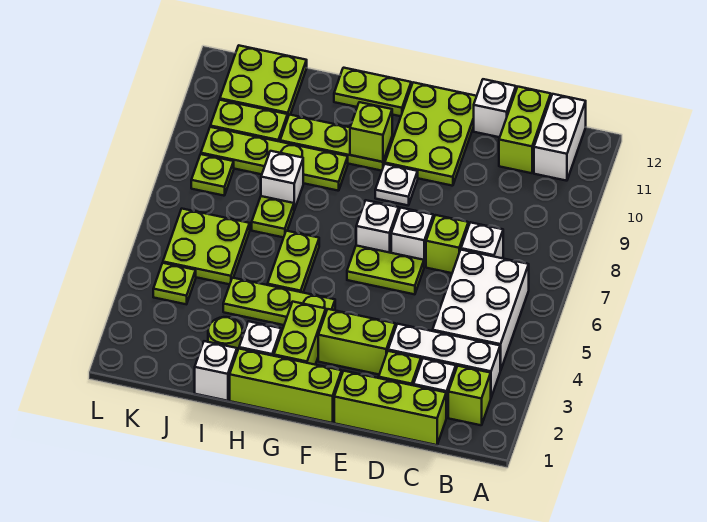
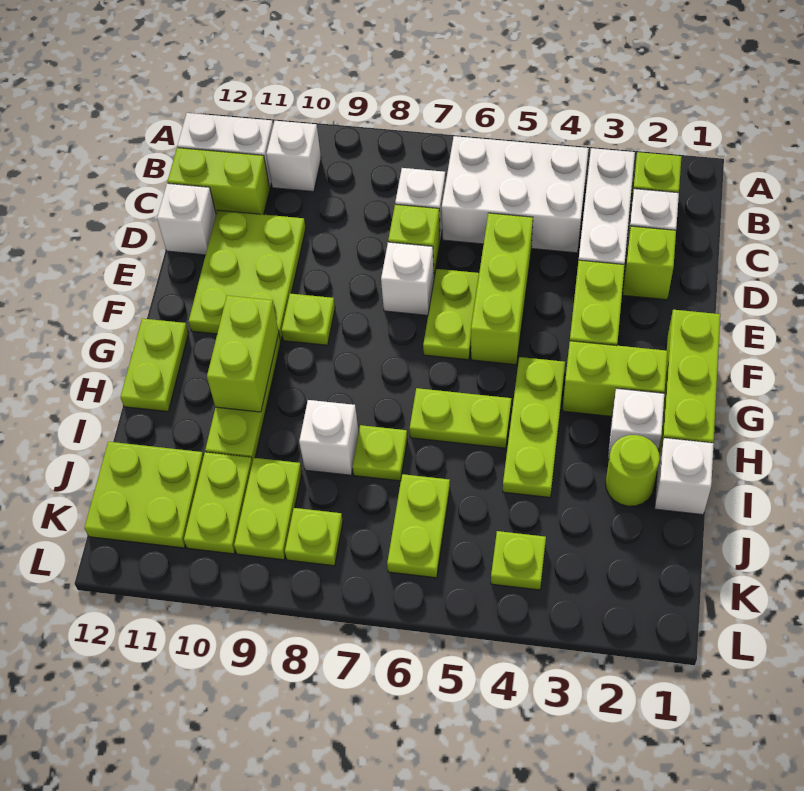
lime 1x3 brick [334,371,446,445] -> lime 1x3 brick moved to [471,213,533,365]
lime 2x3 plate [385,82,477,186] -> lime 2x3 plate turned to [189,210,306,340]
white 1x1 brick [356,200,399,253] -> white 1x1 brick moved to [266,121,321,192]
white 1x1 plate [375,164,418,205] -> lime 1x1 plate [282,294,335,345]
lime 1x1 brick [350,102,392,162] -> lime 1x2 brick [207,296,279,412]
lime 1x4 plate [201,127,348,191] -> lime 1x2 plate [234,458,302,560]
lime 2x2 plate [163,209,250,284] -> lime 1x2 plate [387,474,450,578]

